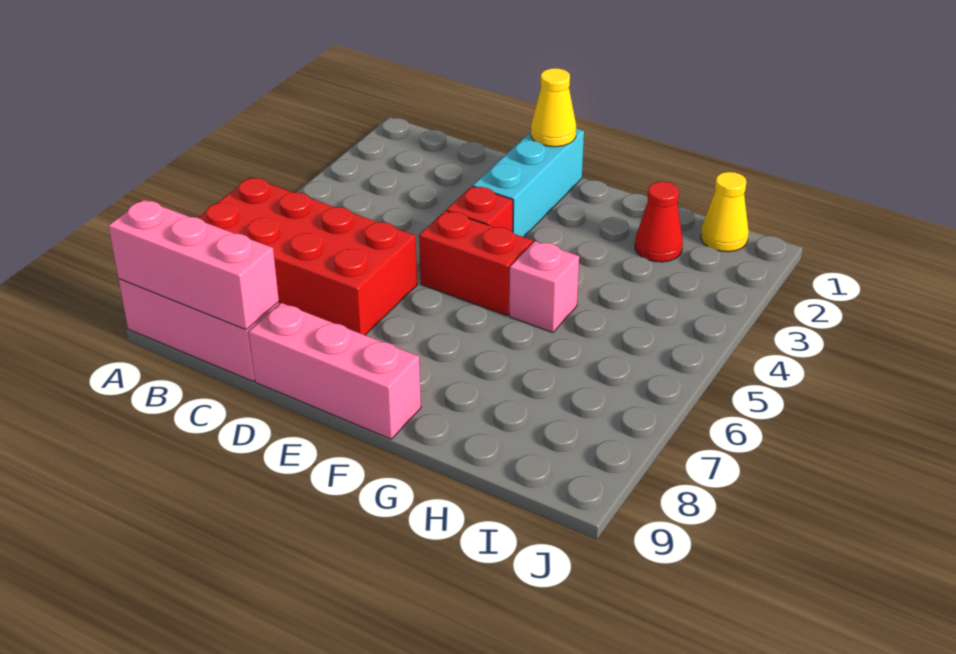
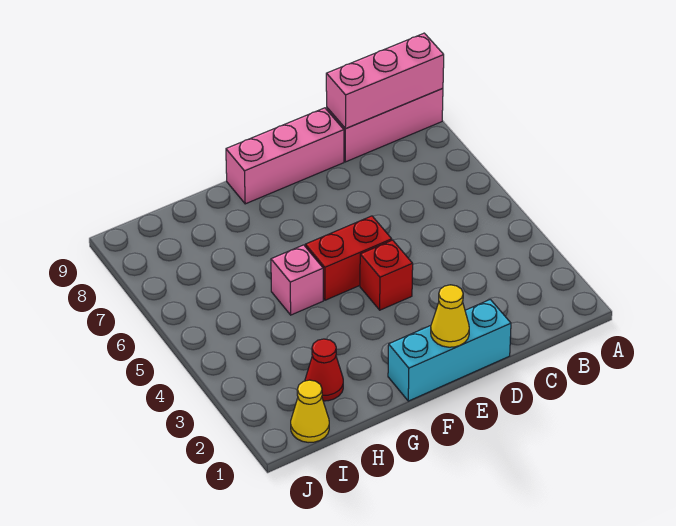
red 2x4 brick [198,177,417,335] -> none
cyan 1x3 brick [473,129,584,237] -> cyan 1x3 brick turned to [388,299,511,401]

